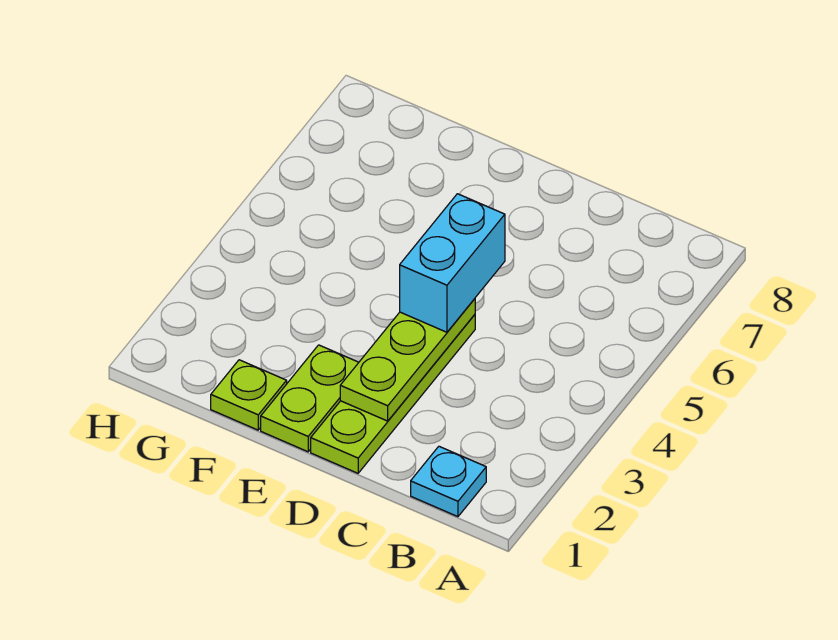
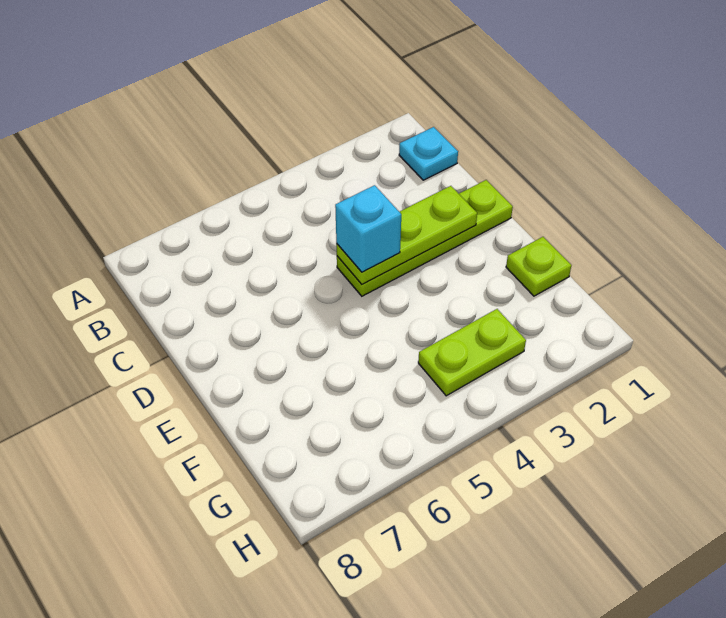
cyan 1x2 brick [400,194,505,332] -> cyan 1x1 brick [335,185,401,272]
lime 1x2 plate [261,345,359,452] -> lime 1x2 plate moved to [418,309,526,396]

